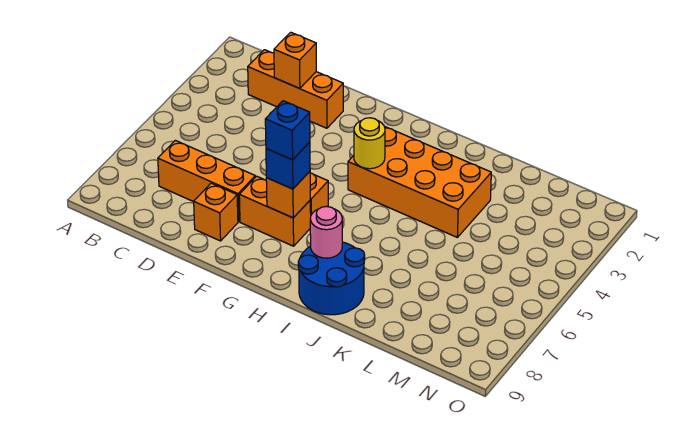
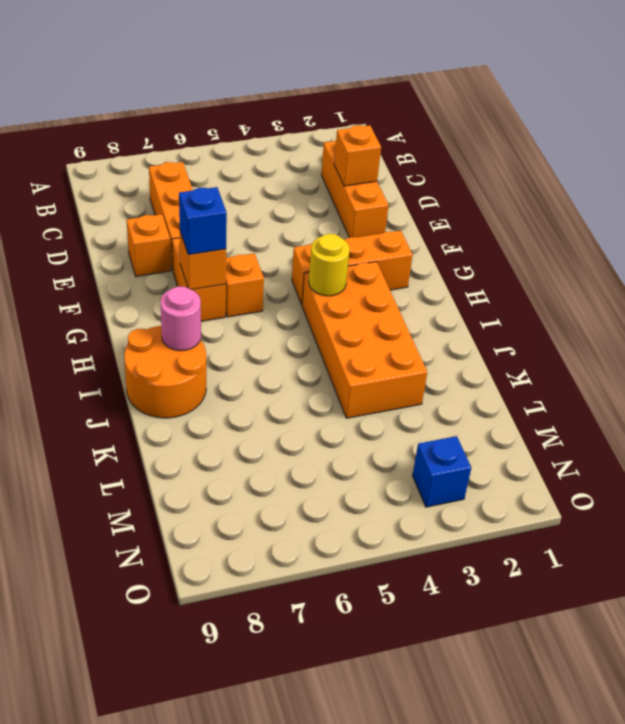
none -> orange 1x3 brick [292,231,413,304]
blue 1x1 brick [265,101,310,160] -> blue 1x1 brick moved to [412,436,471,507]
blue 2x2 round brick [298,242,365,315] -> orange 2x2 round brick [124,326,206,418]

